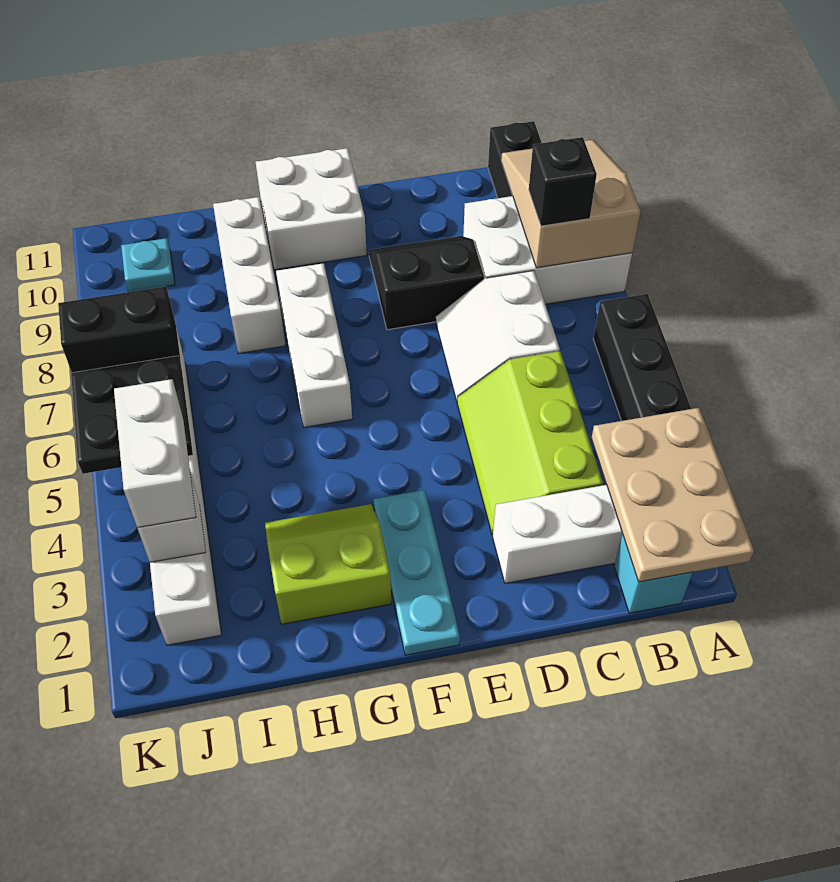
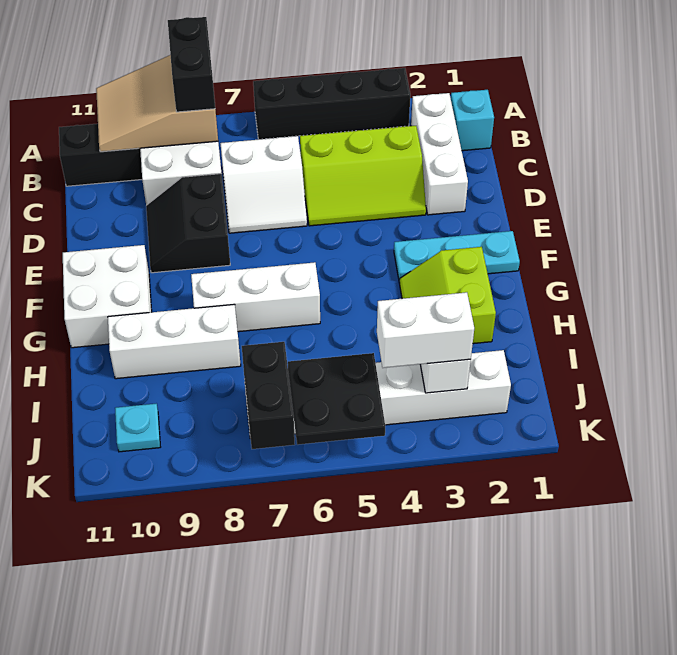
tan 2x3 plate [592,408,754,582] -> none
black 1x1 brick [528,137,597,226] -> black 1x2 brick [168,17,215,112]

